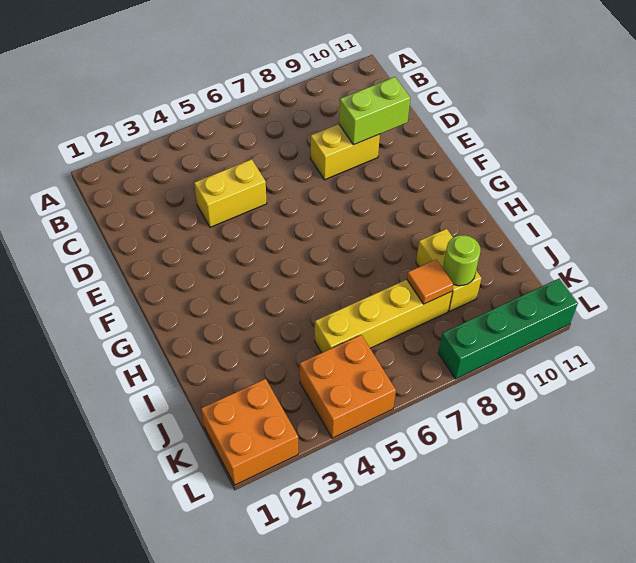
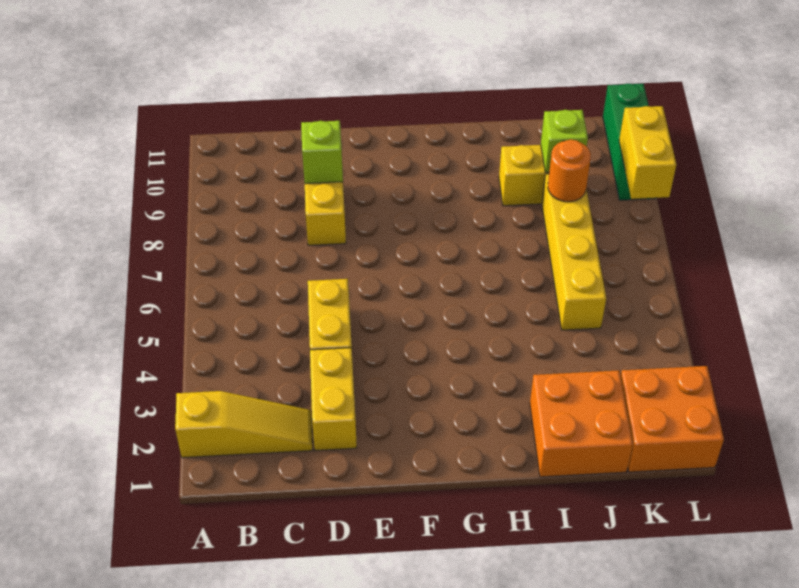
none -> yellow 1x3 slope [175,391,312,458]
none -> yellow 1x2 brick [310,348,357,451]
lime 1x2 brick [339,77,410,145] -> lime 1x1 brick [301,121,343,184]
orange 1x1 tile [407,260,453,304] -> orange 1x1 round brick [548,140,591,202]
lime 1x1 round brick [443,235,480,286] -> lime 1x1 brick [541,110,588,172]
orange 2x2 brick [300,335,396,438] -> orange 2x2 brick moved to [530,370,633,477]
green 1x4 brick [438,279,578,379] -> green 1x3 brick [603,84,656,200]
none -> yellow 1x2 brick [619,106,676,199]

